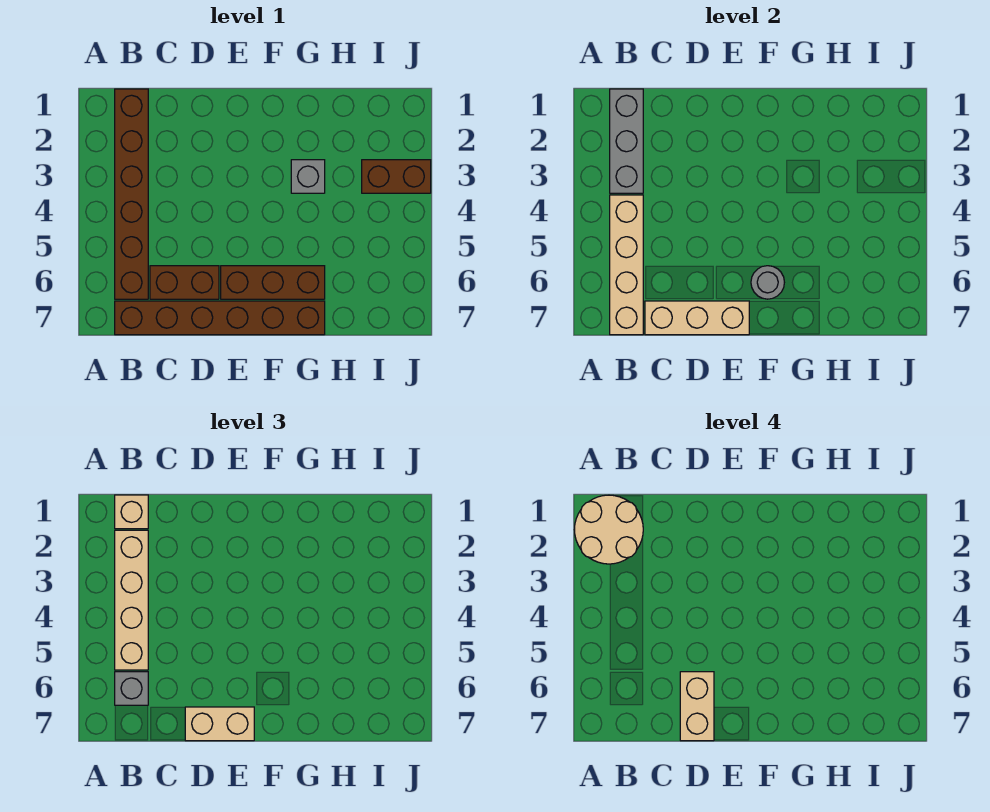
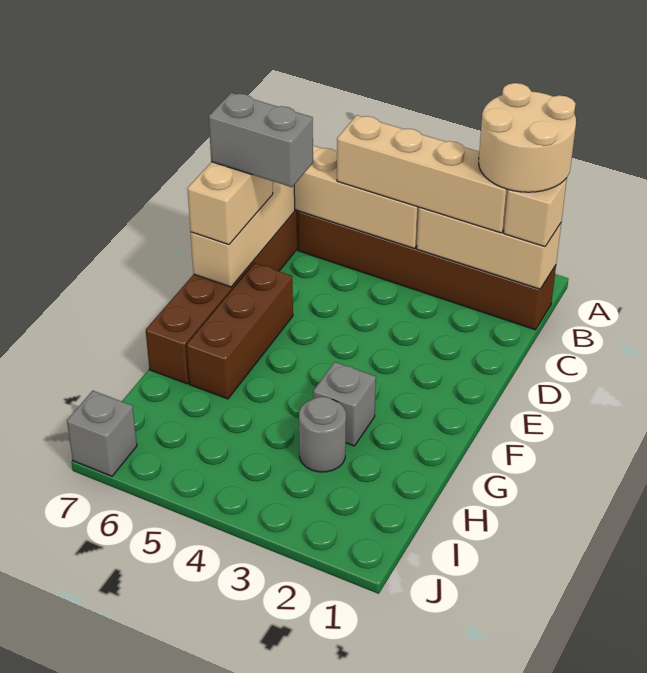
grey 1x3 brick [610,89,643,193] -> tan 1x3 brick [417,207,561,289]
grey 1x1 brick [115,672,148,705] -> grey 1x1 brick moved to [67,391,137,476]
brown 1x2 brick [150,266,219,299] -> none
tan 1x2 brick [680,672,714,741] -> grey 1x2 brick [209,93,313,187]
grey 1x1 round brick [751,266,784,299] -> grey 1x1 round brick moved to [299,397,346,472]
brown 1x2 brick [362,160,431,193] -> none

